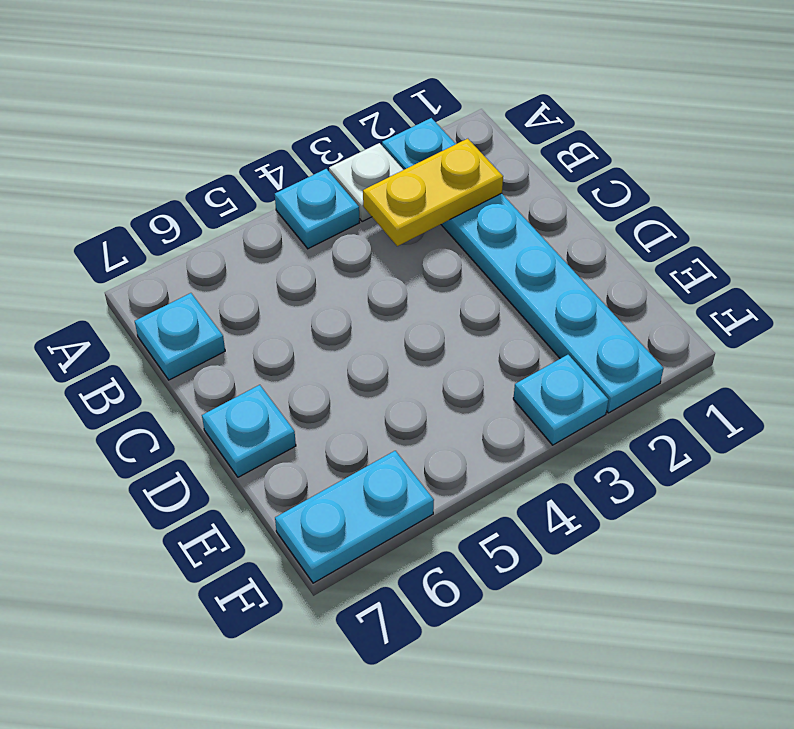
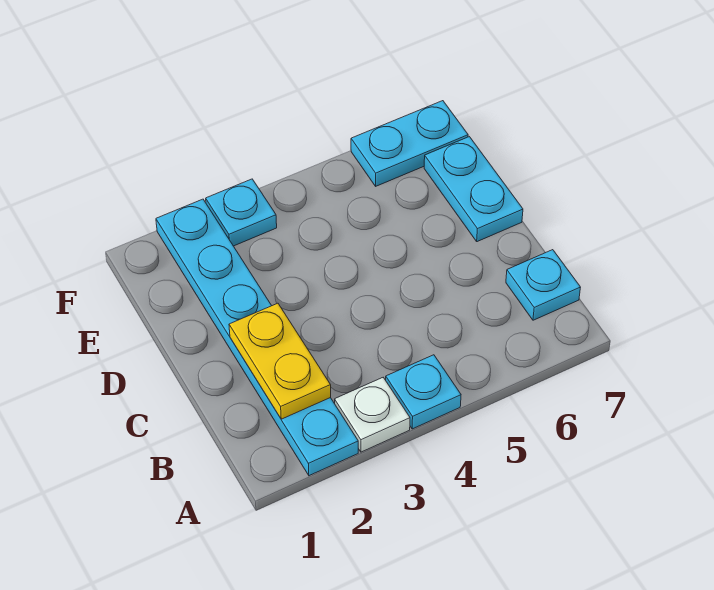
yellow 1x2 plate [363,139,503,246] -> yellow 1x2 plate turned to [229,303,331,419]
cyan 1x1 plate [202,385,296,477] -> cyan 1x2 plate [424,137,523,242]

